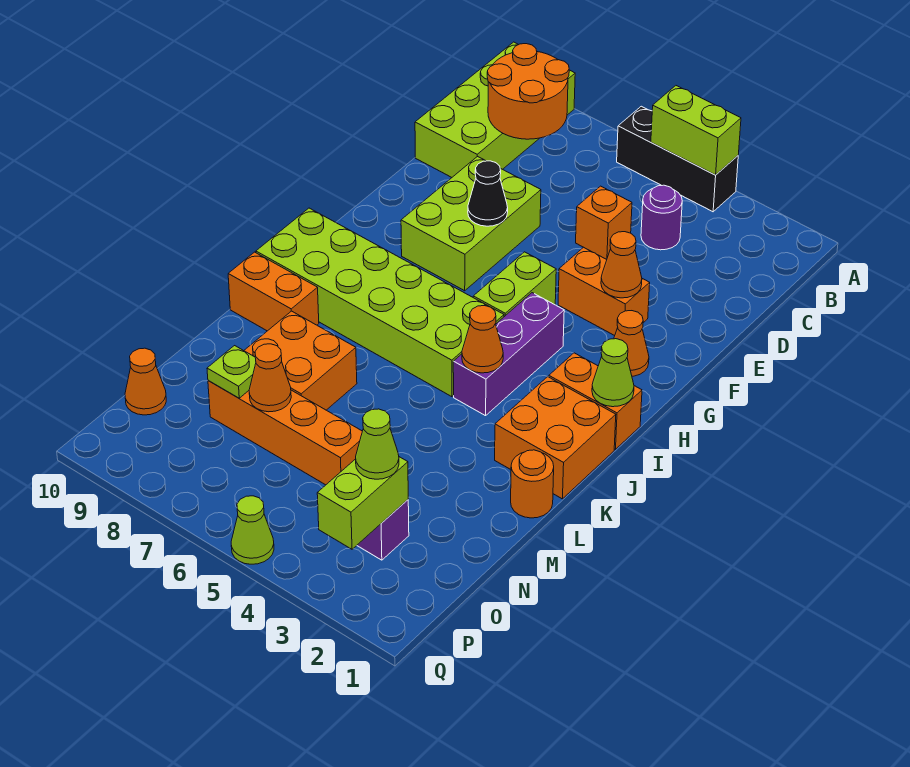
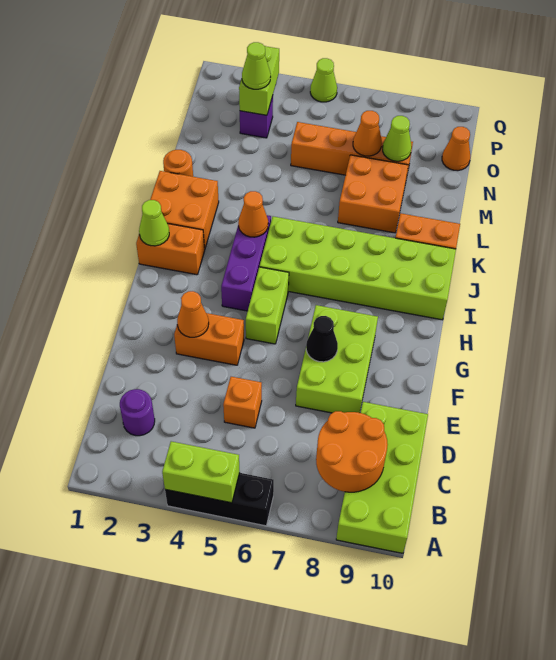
purple 1x1 round brick [641,185,682,250] -> purple 1x1 round brick moved to [120,389,155,436]
orange 1x1 cone [614,311,649,376] -> none
lime 1x1 plate [207,346,256,398] -> lime 1x1 cone [383,116,412,161]

